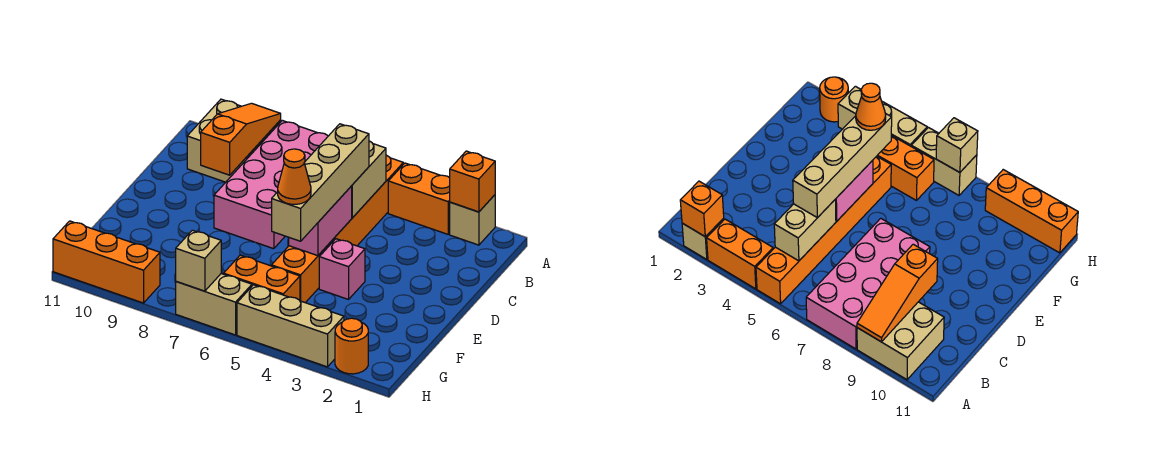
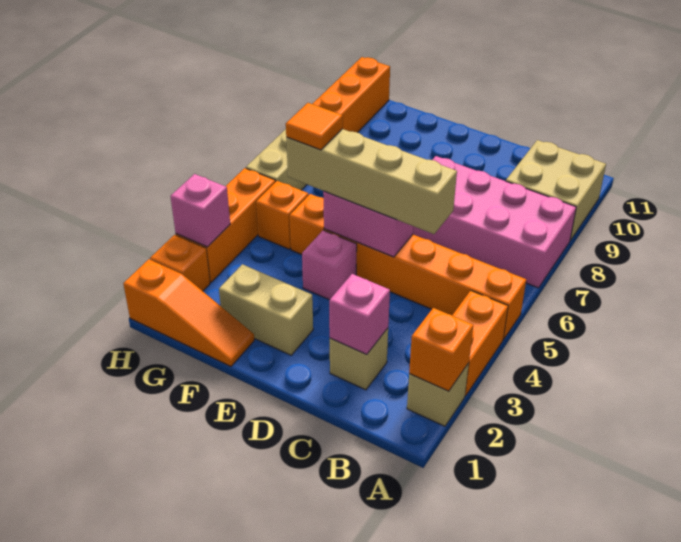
orange 1x3 slope [201,103,281,175] -> orange 1x3 slope moved to [123,259,254,366]
tan 1x2 brick [352,141,386,218] -> tan 1x2 brick moved to [219,264,313,355]
none -> pink 1x1 brick [329,274,390,355]
orange 1x1 cone [278,149,311,204] -> orange 1x1 tile [286,103,343,150]
orange 1x2 brick [224,255,300,300] -> orange 1x1 brick [256,181,309,249]
orange 1x1 round brick [335,318,368,374] -> orange 1x1 brick [150,235,210,291]
tan 1x3 brick [237,285,344,367] -> orange 1x3 brick [176,168,276,282]
none -> pink 1x1 brick [170,174,230,247]
tan 1x1 brick [176,230,221,291] -> tan 1x1 brick moved to [330,328,388,390]

